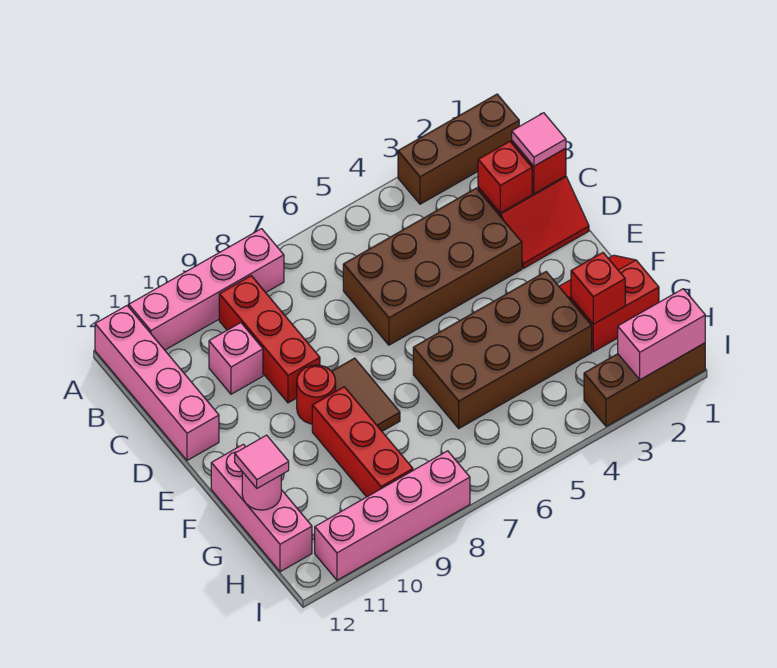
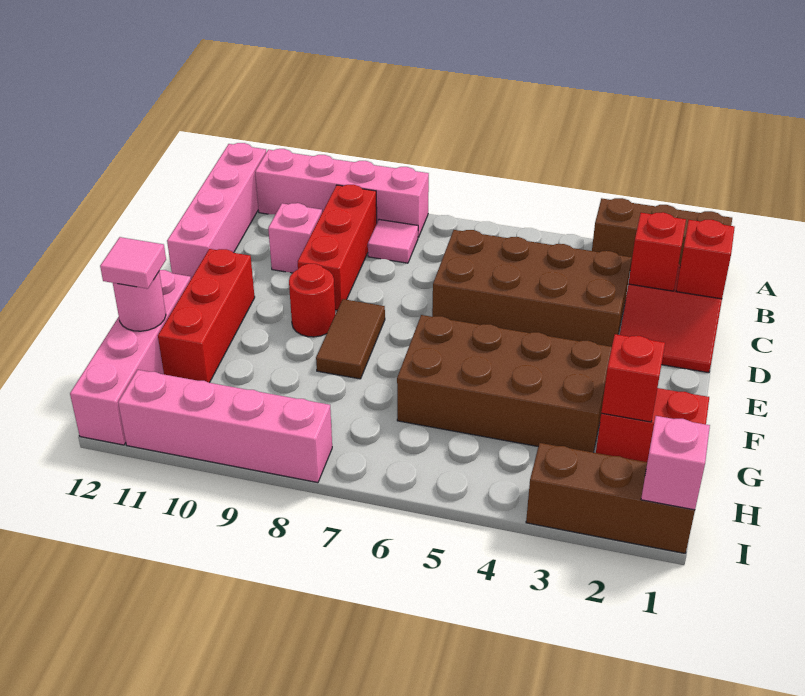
pink 1x1 tile [512,113,566,166] -> pink 1x1 tile moved to [368,220,418,263]
red 1x3 brick [312,387,413,497] -> red 1x3 brick moved to [158,249,255,383]
pink 1x3 brick [211,444,312,572] -> pink 1x4 brick [70,270,191,445]
pink 1x2 brick [618,289,705,380] -> pink 1x1 brick [641,416,710,510]

